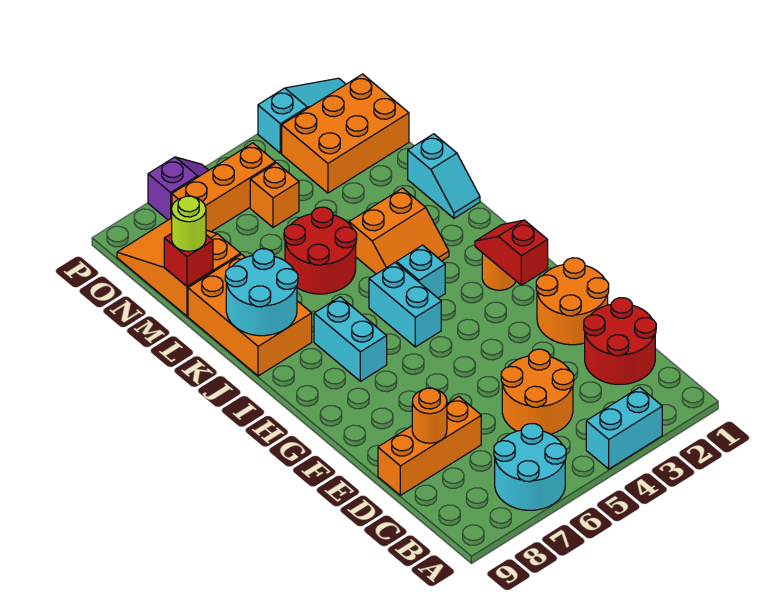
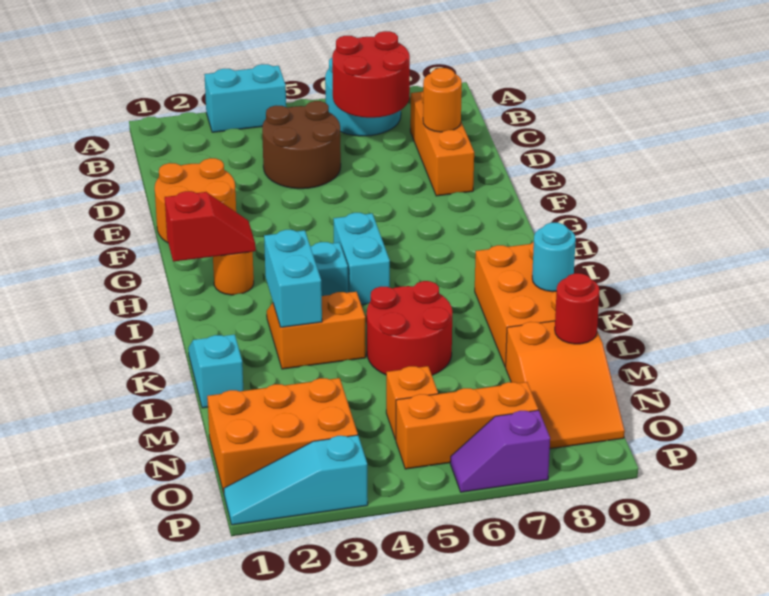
red 2x2 round brick [584,298,656,385] -> red 2x2 round brick moved to [332,31,410,118]
orange 2x2 round brick [501,349,574,434] -> brown 2x2 round brick [262,101,341,189]
orange 1x3 brick [378,396,481,495] -> orange 1x3 brick turned to [410,91,474,196]
red 1x2 slope [475,220,548,285] -> red 1x2 slope turned to [165,191,256,262]
cyan 1x2 brick [314,297,387,381] -> cyan 1x2 brick moved to [264,230,322,327]
cyan 2x2 round brick [225,249,298,336] -> cyan 1x1 round brick [532,223,576,292]
red 1x1 brick [164,233,213,286] -> red 1x1 round brick [555,273,600,344]
lime 1x1 round brick [172,196,206,251] -> none

